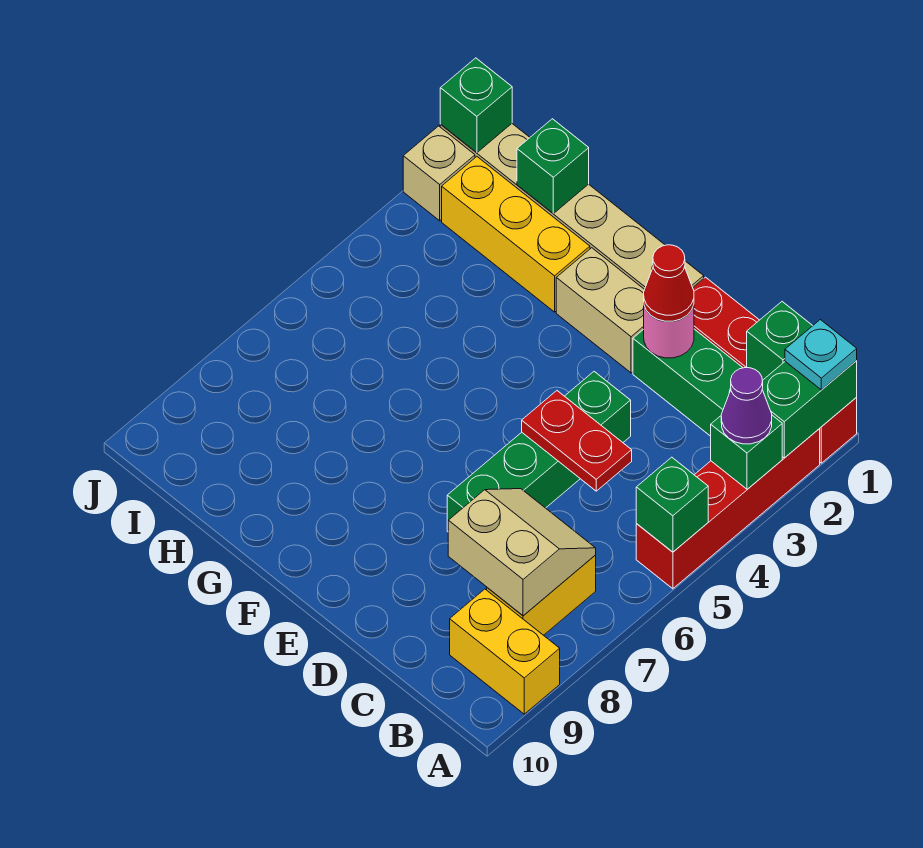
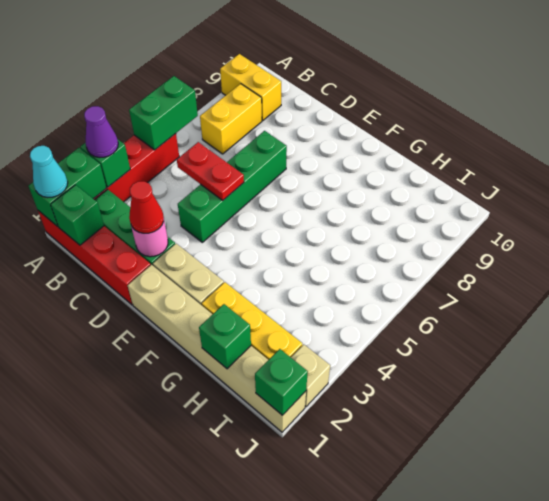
cyan 1x1 plate [785,320,857,390] -> cyan 1x1 cone [30,146,68,198]
green 1x1 brick [636,457,708,552] -> green 1x2 brick [129,76,198,150]
tan 2x2 slope [448,489,596,616] -> none

